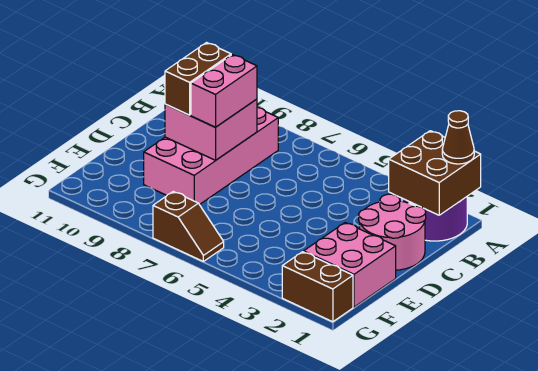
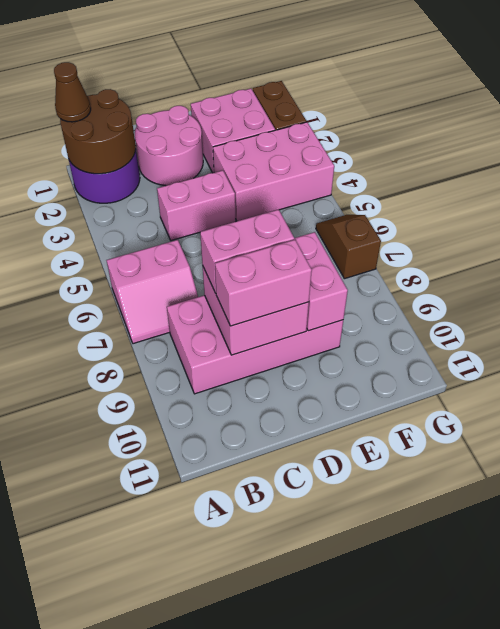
brown 2x2 brick [389,131,481,215] -> brown 2x2 round brick [60,89,136,174]
none -> pink 2x2 slope [106,240,198,344]
none -> pink 1x2 brick [157,170,236,241]
brown 1x2 brick [165,43,231,115] -> pink 1x2 brick [215,240,312,326]
none -> pink 2x3 brick [213,122,334,221]
none -> pink 1x2 brick [294,232,348,331]

